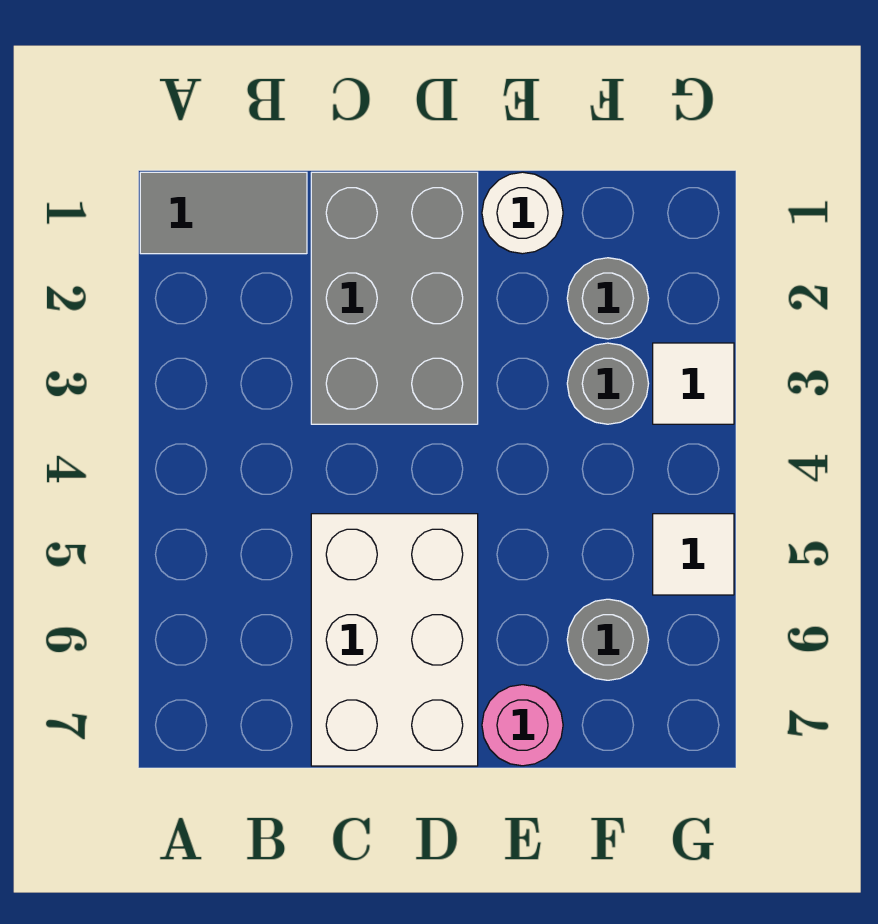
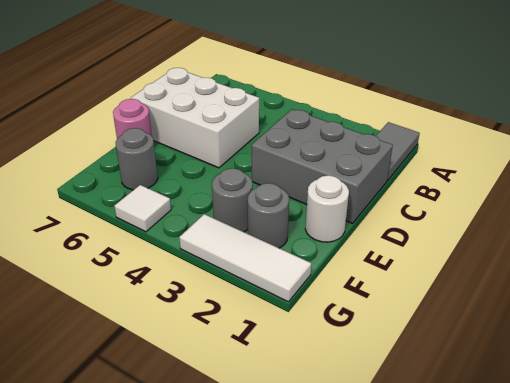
white 1x1 tile [653,343,734,424] -> white 1x3 tile [179,214,311,302]

